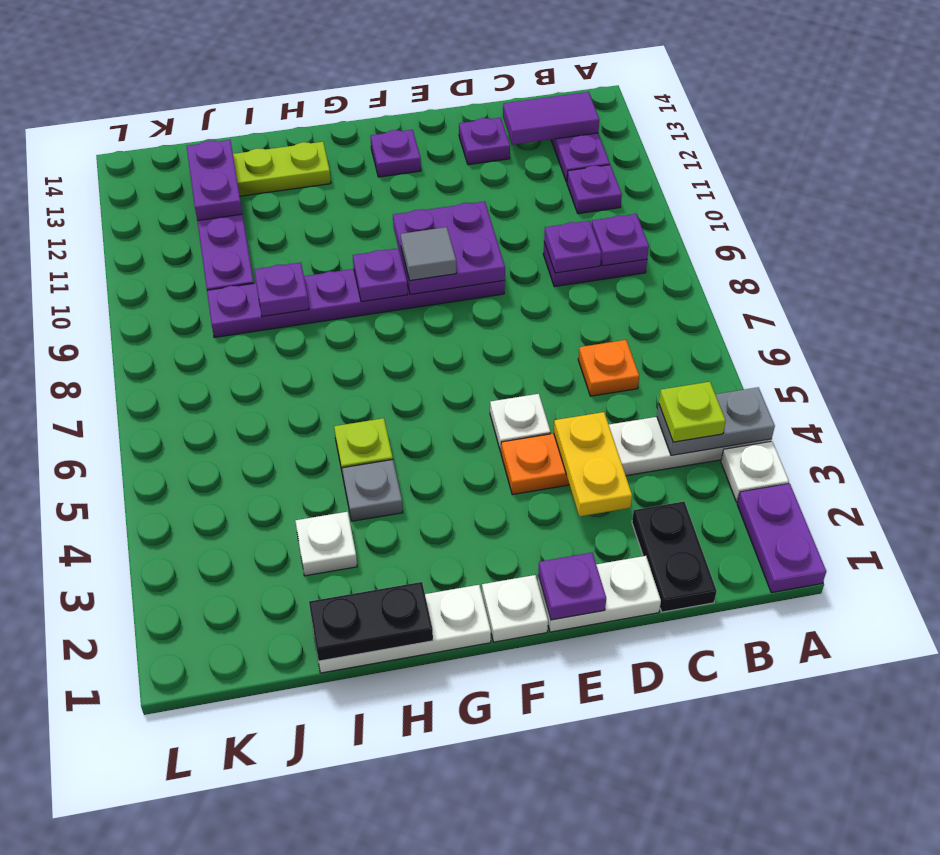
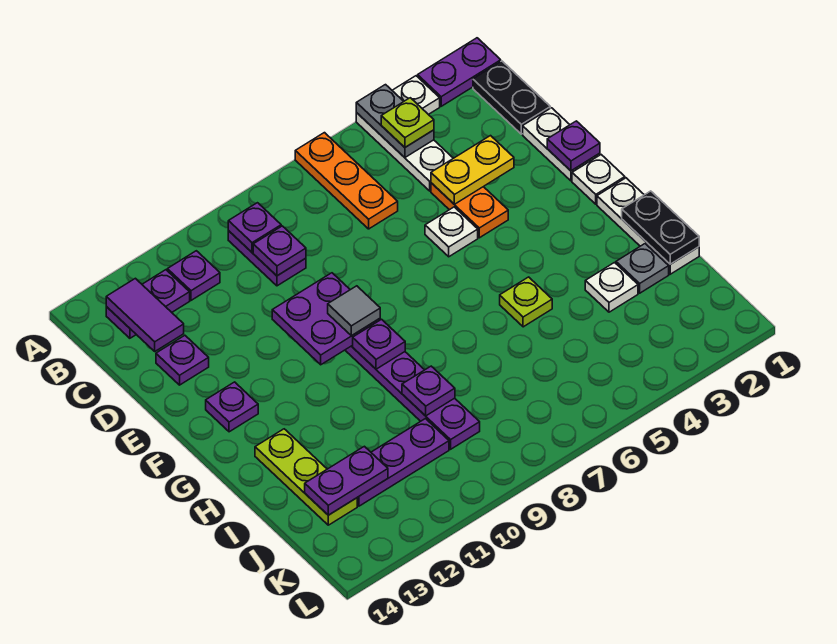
black 1x2 plate [632,502,717,612] -> black 1x2 plate turned to [473,61,550,134]
orange 1x1 plate [578,340,639,396] -> orange 1x3 plate [295,133,398,229]
grey 1x1 plate [342,460,403,521] -> grey 1x1 plate moved to [616,244,669,293]

